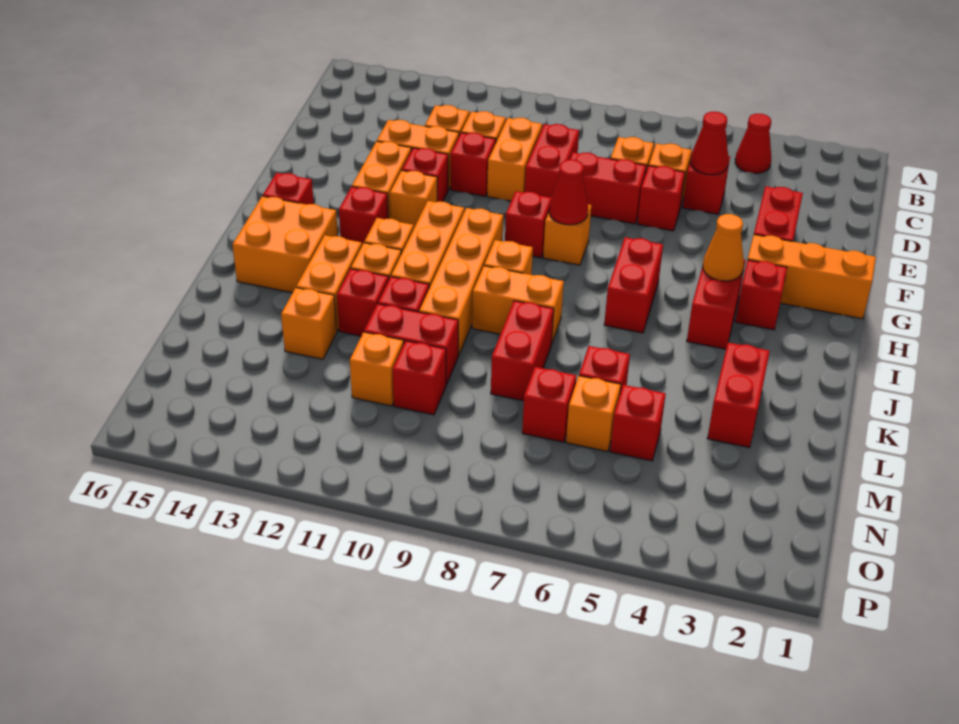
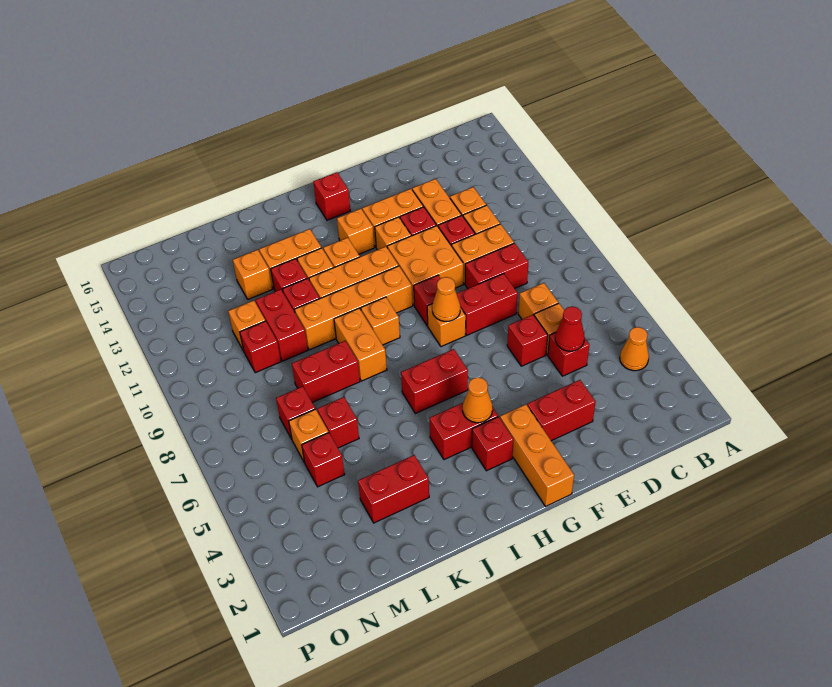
red 1x1 cone [735,114,771,174] -> orange 1x1 cone [620,327,649,371]
red 1x2 brick [570,152,647,224] -> red 1x2 brick turned to [457,274,518,335]
red 1x1 cone [549,160,588,225] -> orange 1x1 cone [432,277,460,321]
red 1x1 brick [339,187,388,245] -> orange 1x1 brick [337,209,375,254]
orange 2x2 brick [232,196,338,293] -> orange 2x2 brick moved to [387,226,463,305]

